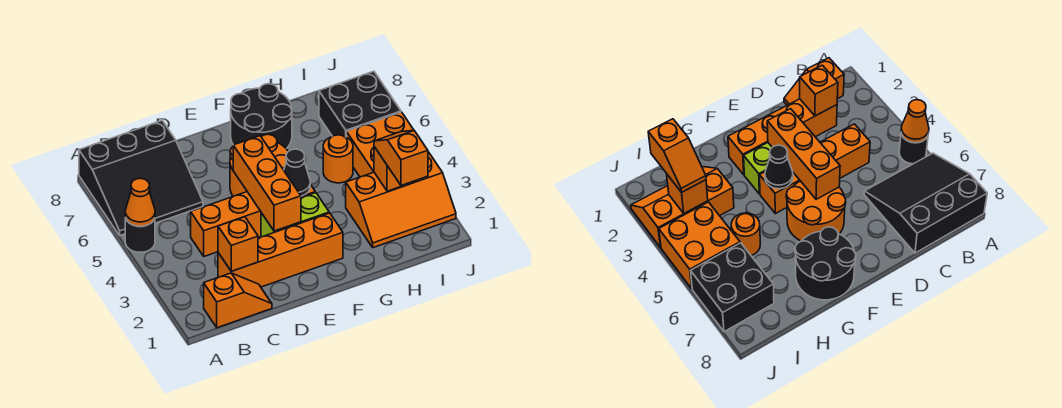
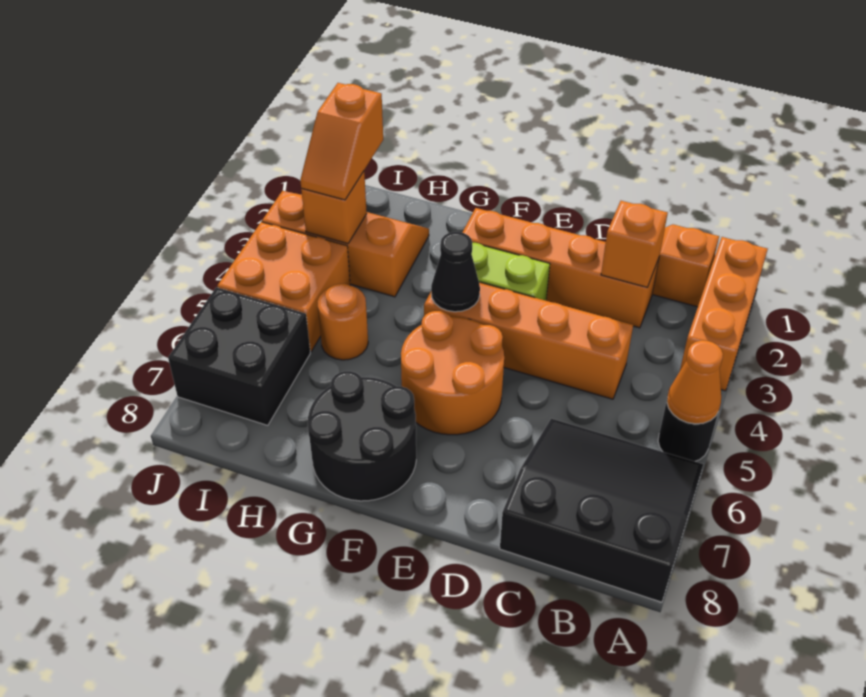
orange 1x3 brick [233,136,301,231] -> orange 1x3 brick moved to [680,237,768,391]

